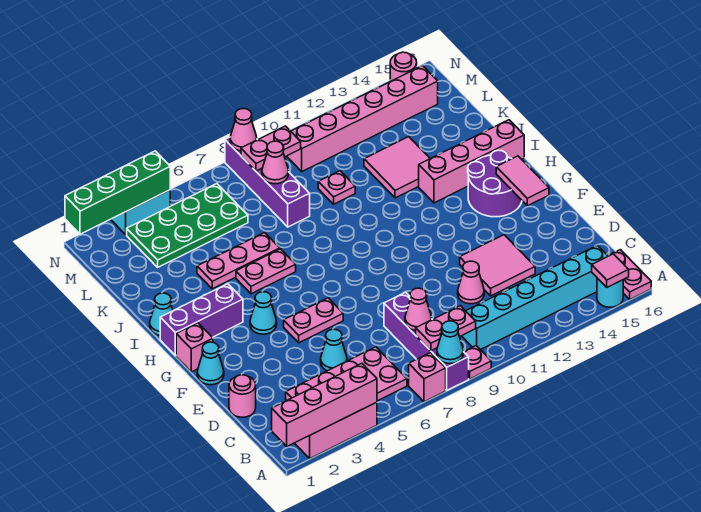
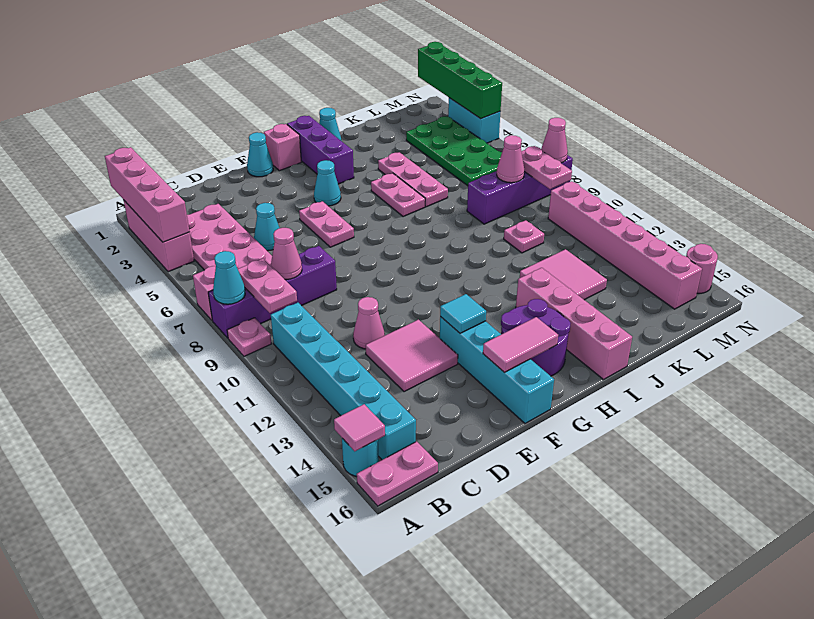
pink 1x1 round brick [229,375,256,417] -> none
none -> cyan 1x4 brick [440,317,554,423]
none -> cyan 1x1 tile [440,294,486,333]

